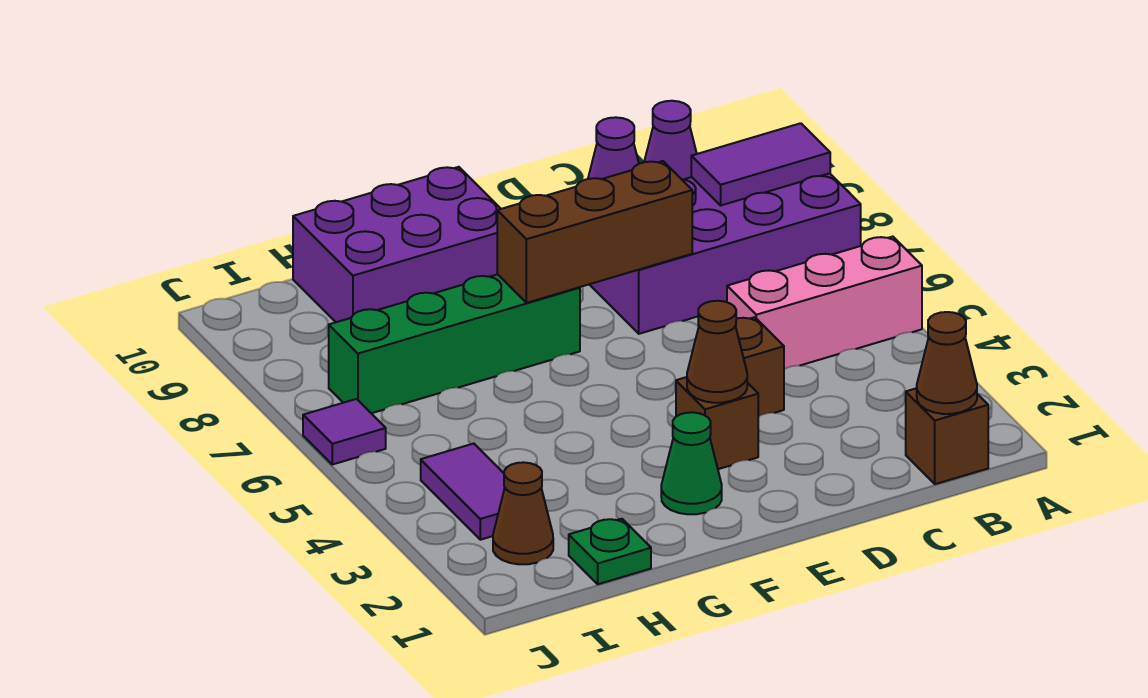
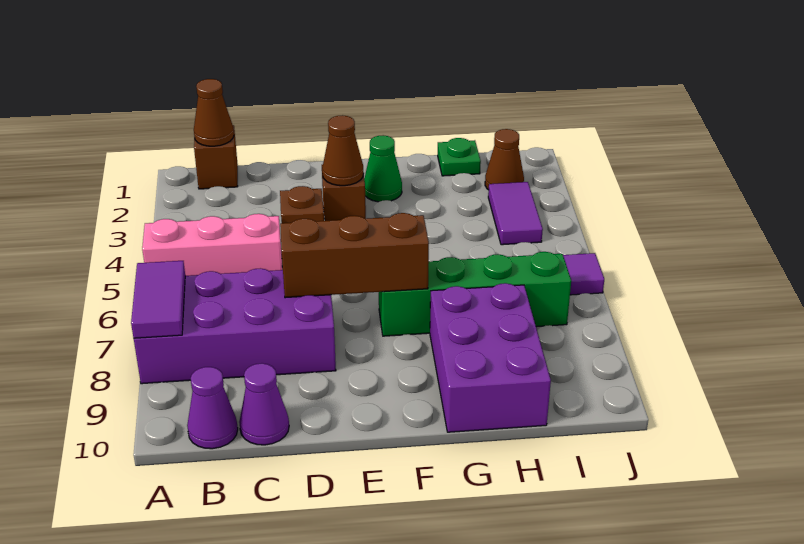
purple 1x2 tile [691,123,830,205] -> purple 1x2 tile turned to [131,261,185,338]
purple 2x3 brick [293,167,501,322] -> purple 2x3 brick turned to [430,283,551,432]

